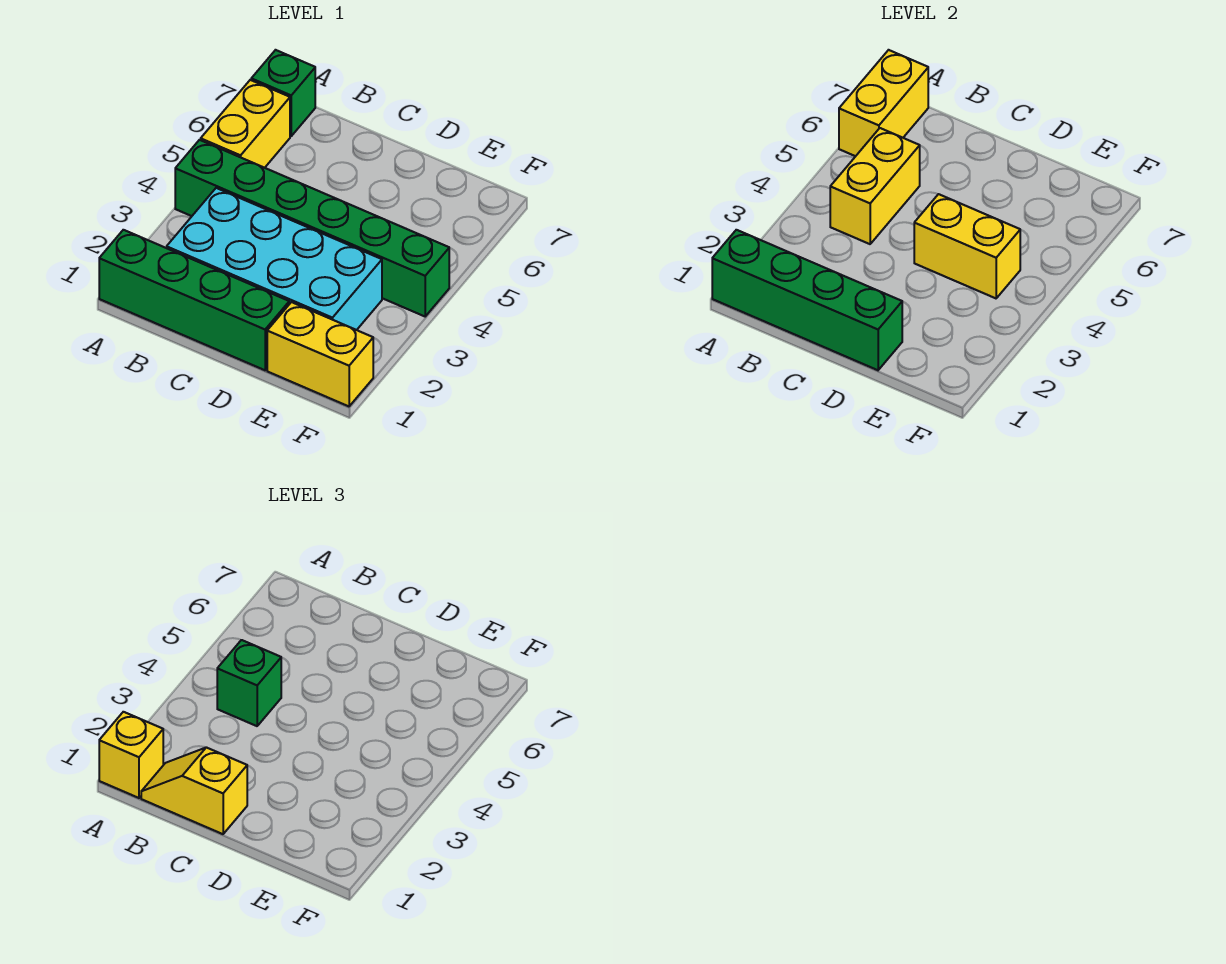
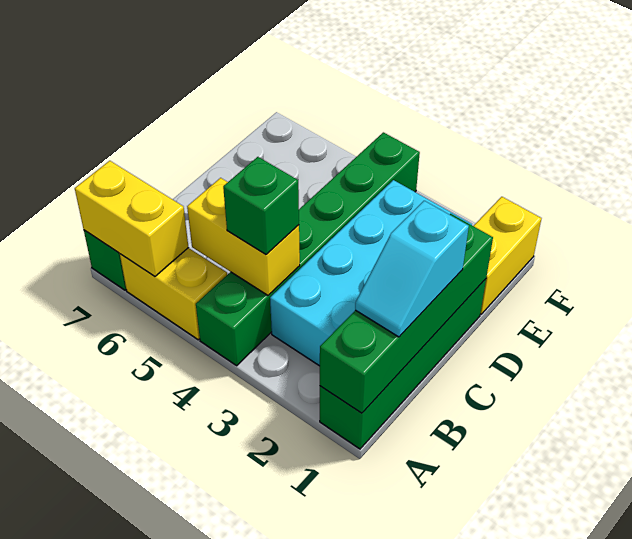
yellow 1x1 brick [99,712,163,798] -> none
yellow 1x2 slope [141,747,247,834] -> cyan 1x2 slope [355,201,469,337]
yellow 1x2 brick [914,194,1020,298] -> none

